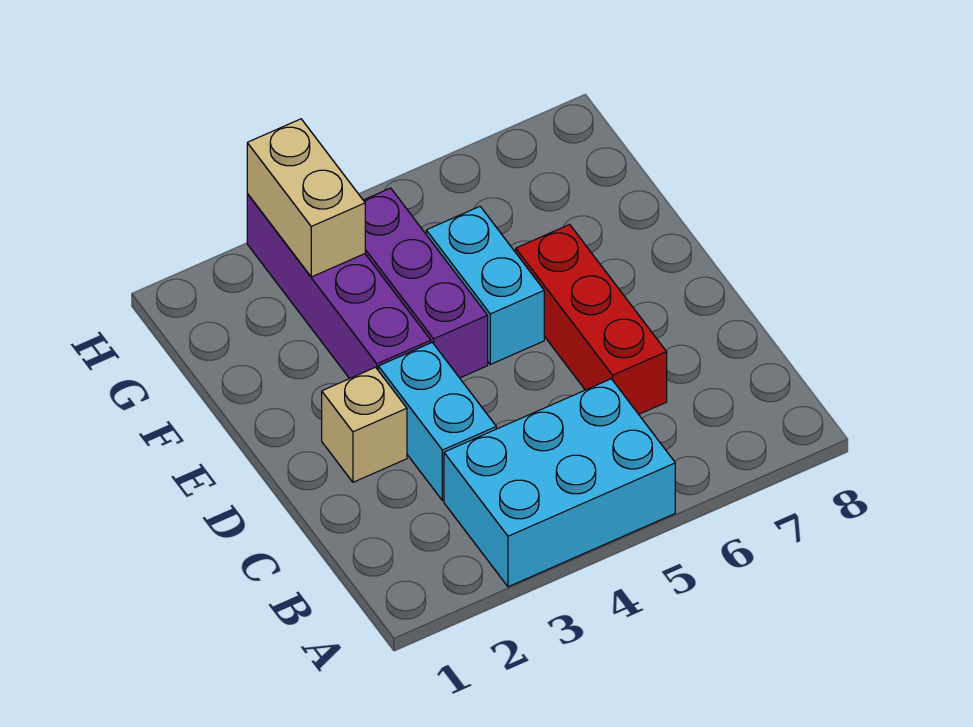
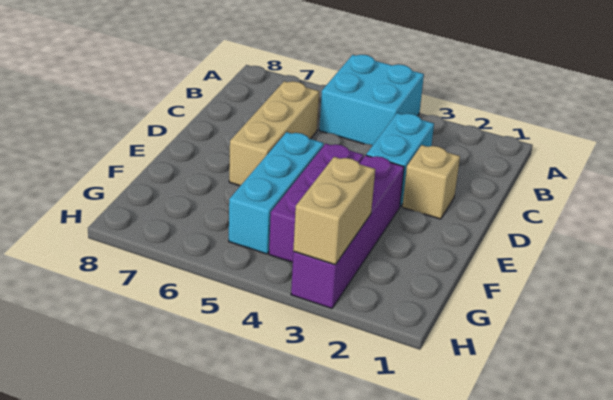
cyan 2x3 brick [444,379,675,587] -> cyan 2x2 brick [319,55,424,145]
red 1x3 brick [516,225,667,414] -> tan 1x3 brick [229,81,319,186]
cyan 1x2 brick [426,207,544,364] -> cyan 1x3 brick [229,132,324,254]

